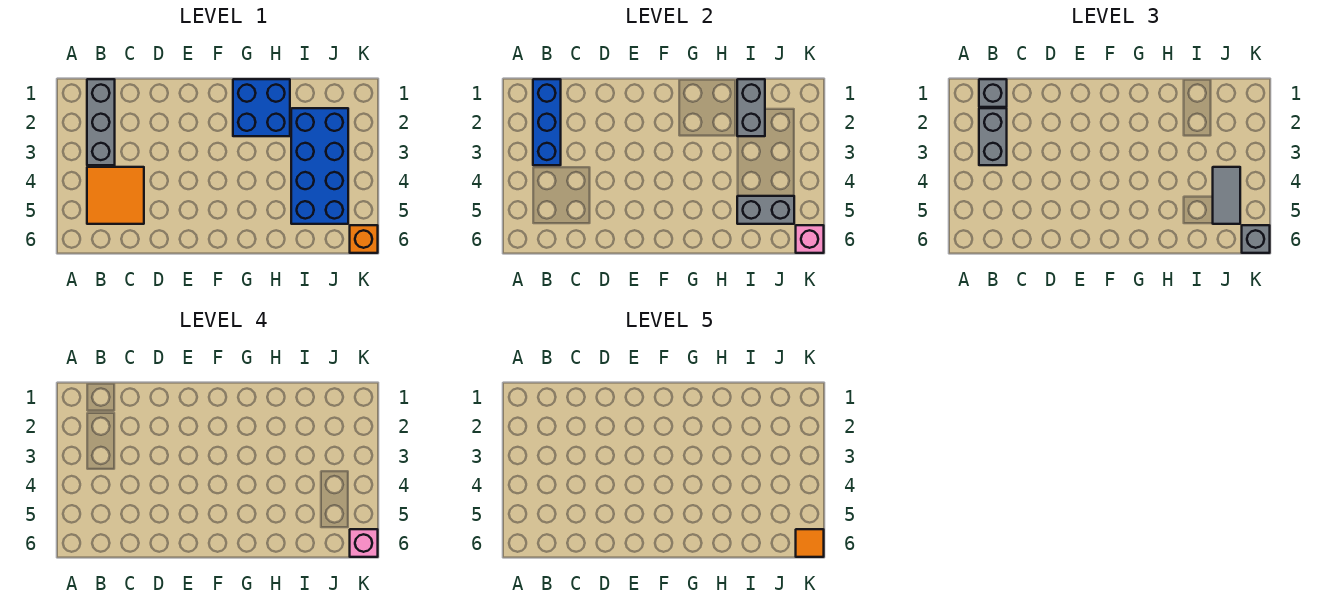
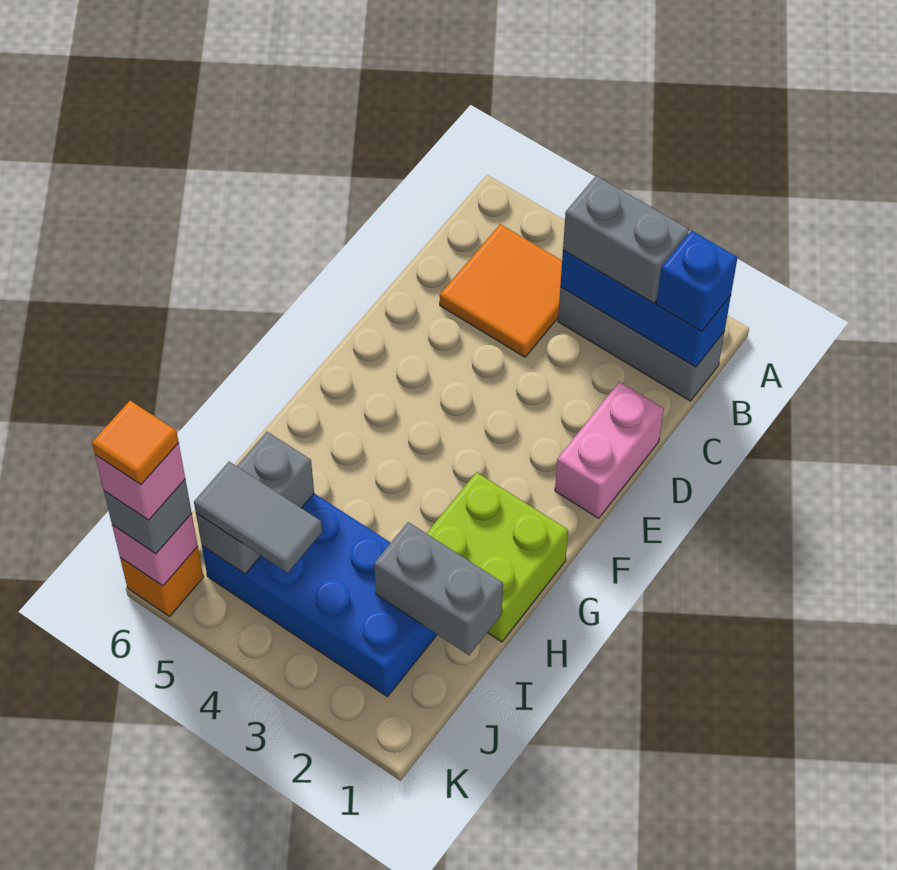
grey 1x1 brick [979,79,1007,107] -> blue 1x1 brick [656,231,738,331]
none -> pink 1x2 brick [555,382,664,518]
blue 2x2 brick [233,79,290,136] -> lime 2x2 brick [426,472,568,642]

